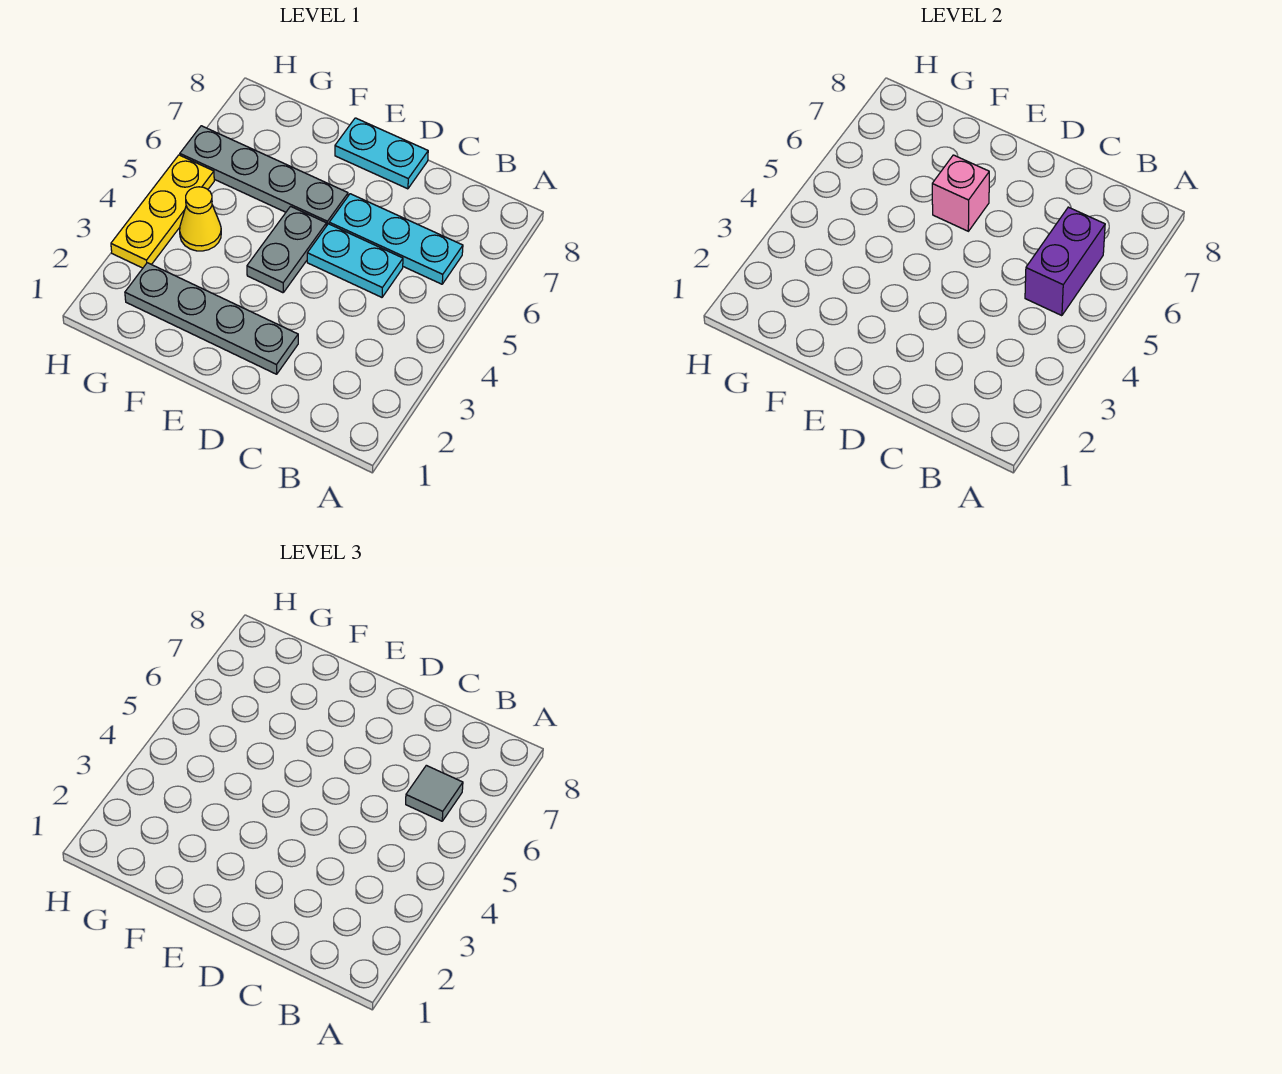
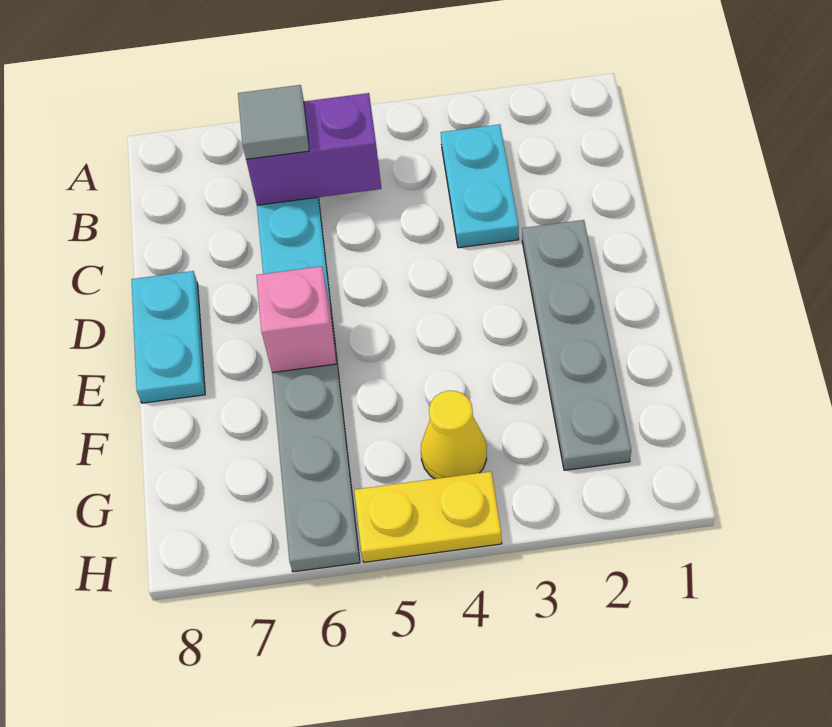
cyan 1x2 plate [307,224,403,297] -> cyan 1x2 plate moved to [441,124,519,248]
grey 1x2 plate [247,206,326,293] -> none
yellow 1x3 plate [111,155,214,268] -> yellow 1x2 plate [354,471,502,562]

